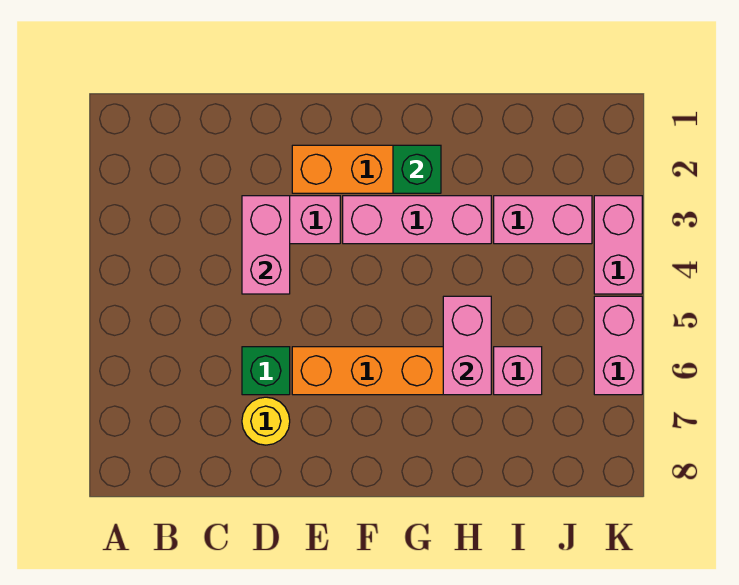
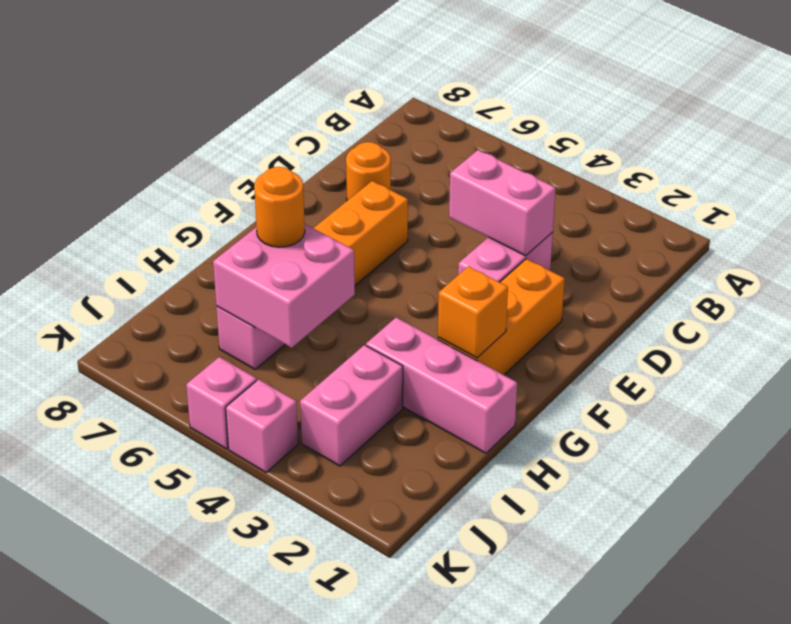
green 1x1 brick [242,347,290,395] -> none
yellow 1x1 round brick [242,397,290,445] -> orange 1x1 round brick [346,142,391,201]
pink 1x3 brick [343,196,491,244] -> pink 1x3 brick turned to [366,317,517,453]
green 1x1 brick [393,145,441,193] -> orange 1x1 brick [438,266,508,358]
pink 1x2 brick [443,296,491,395] -> pink 2x2 brick [213,224,355,348]
none -> orange 1x1 round brick [254,167,305,247]
pink 1x2 brick [594,196,642,294] -> pink 1x1 brick [226,379,298,472]
pink 1x2 brick [594,296,642,395] -> pink 1x1 brick [186,357,257,449]

